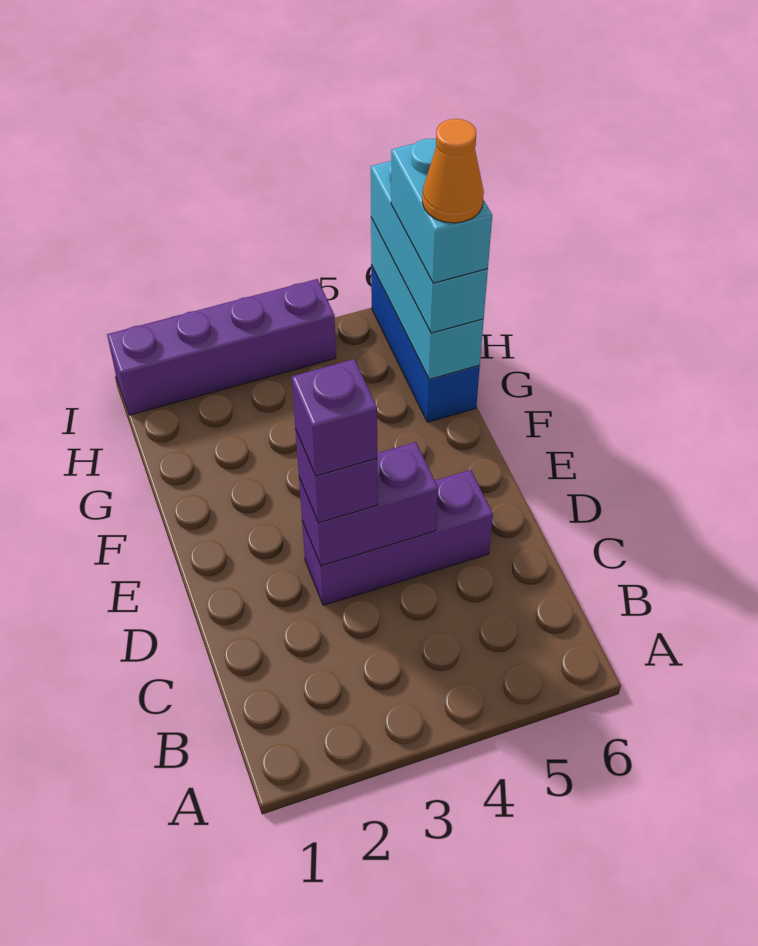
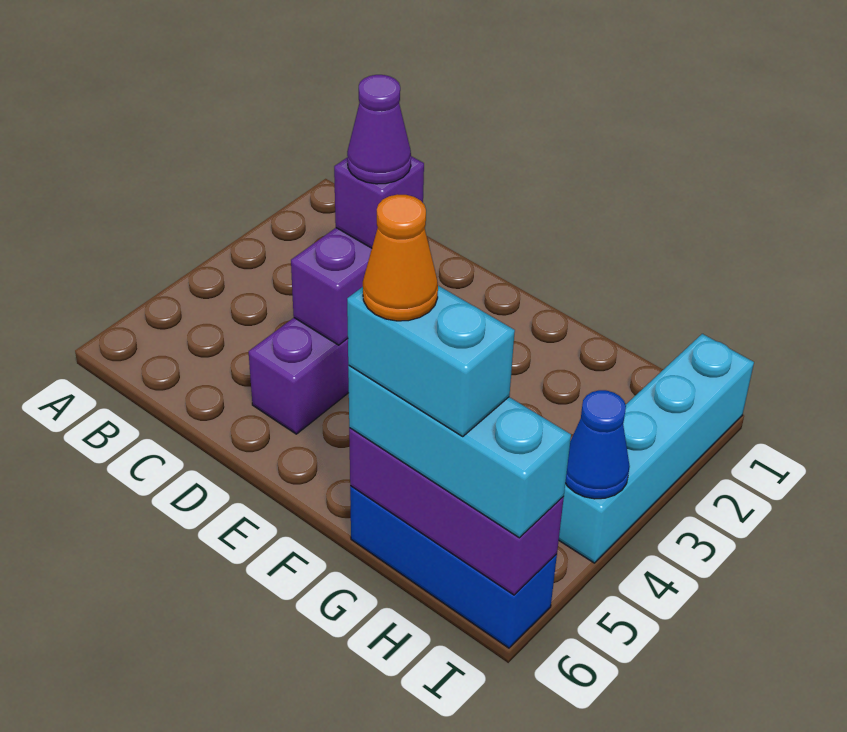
purple 1x1 brick [292,359,377,476] -> purple 1x1 cone [347,75,411,184]
cyan 1x3 brick [371,218,484,379] -> purple 1x3 brick [349,428,564,595]
purple 1x4 brick [107,279,336,415] -> cyan 1x4 brick [559,334,754,563]
none -> blue 1x1 cone [565,390,630,499]

